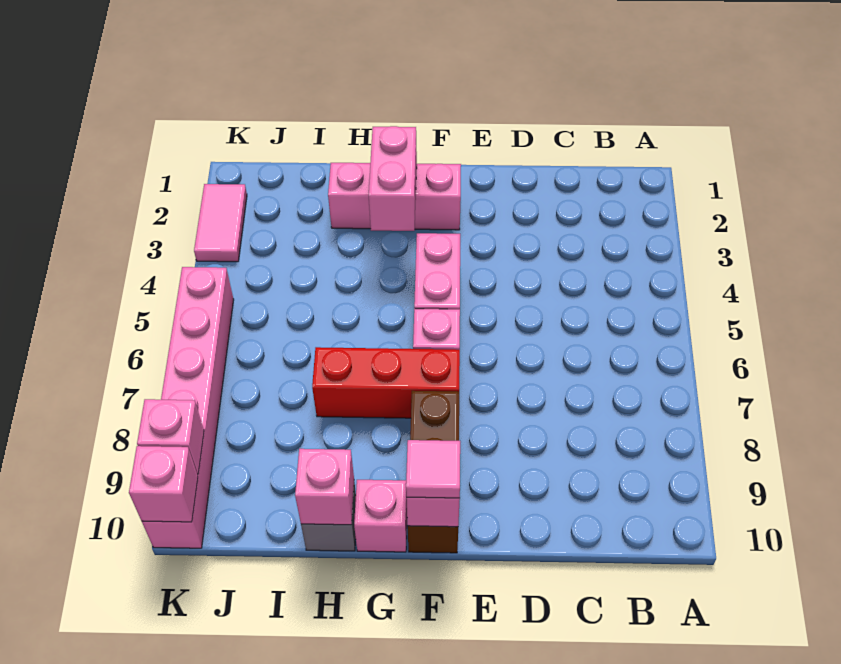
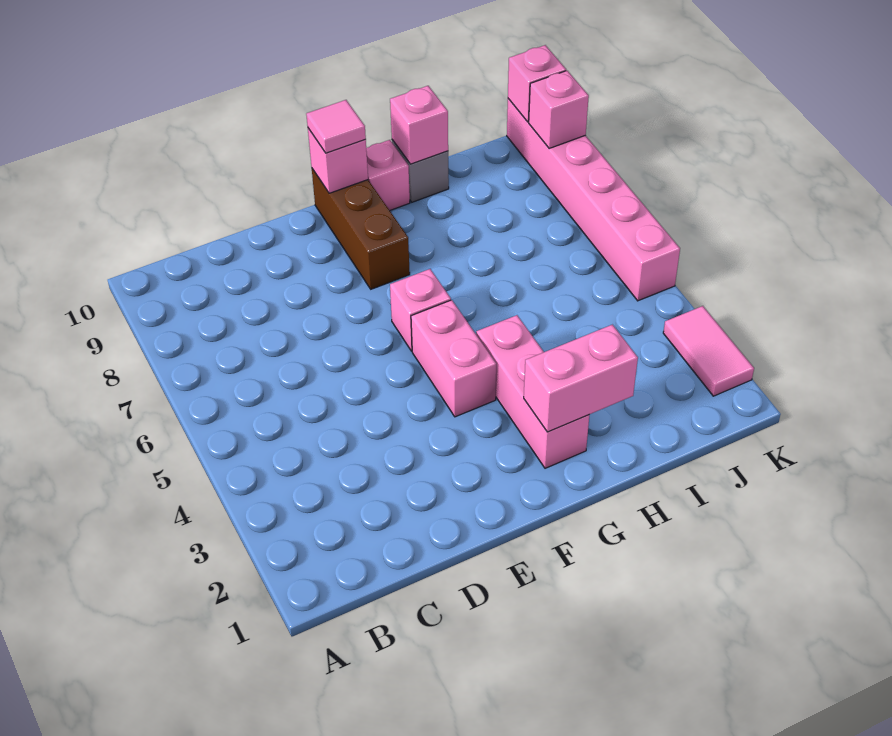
pink 1x3 brick [328,163,461,230] -> pink 1x3 brick turned to [476,315,589,468]
red 1x3 brick [312,347,460,418] -> none
pink 1x2 brick [369,126,417,231] -> pink 1x2 brick turned to [524,325,638,432]

